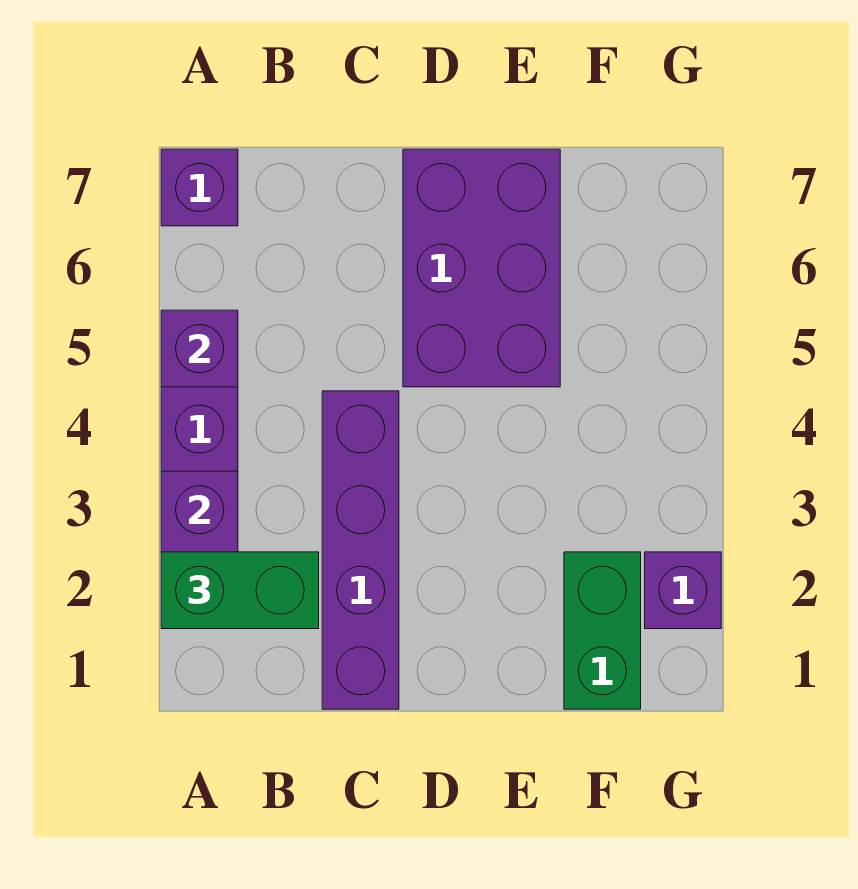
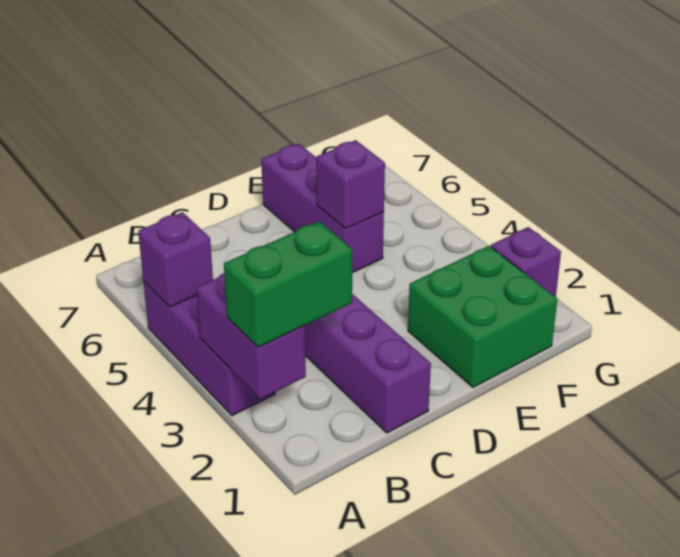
purple 1x1 brick [161,149,238,226] -> purple 1x1 brick moved to [316,140,385,229]
purple 2x3 brick [403,149,560,387] -> purple 1x3 brick [261,144,384,273]
green 1x2 brick [564,552,641,709] -> green 2x2 brick [408,246,557,387]

